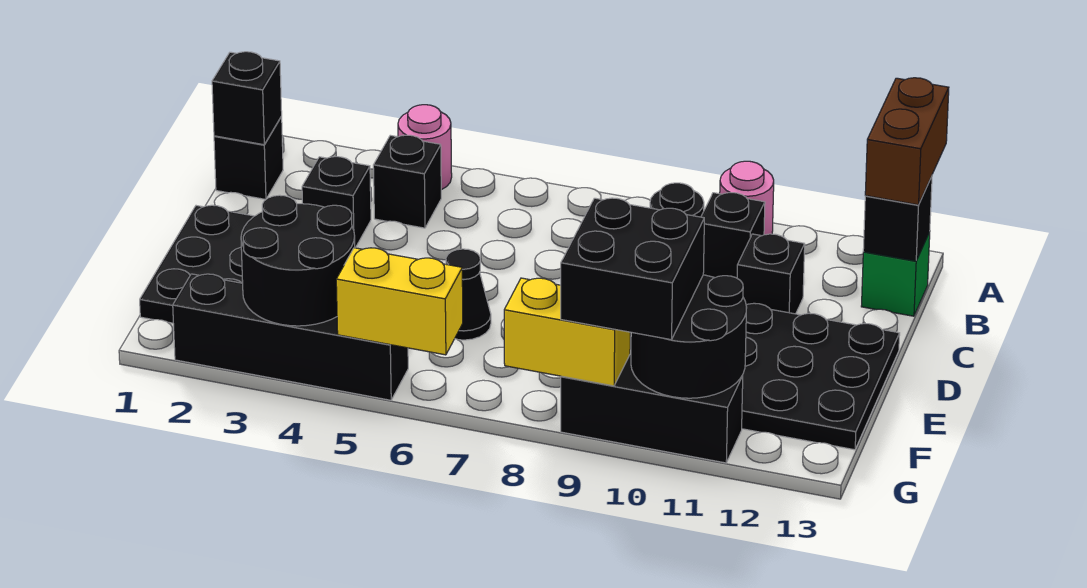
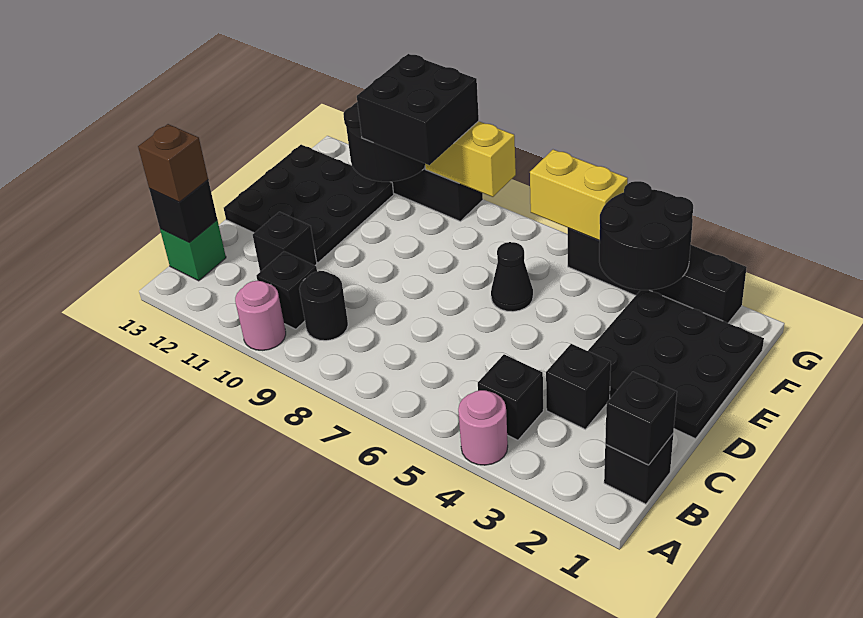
brown 1x2 brick [865,78,949,205] -> brown 1x1 brick [138,124,208,202]

